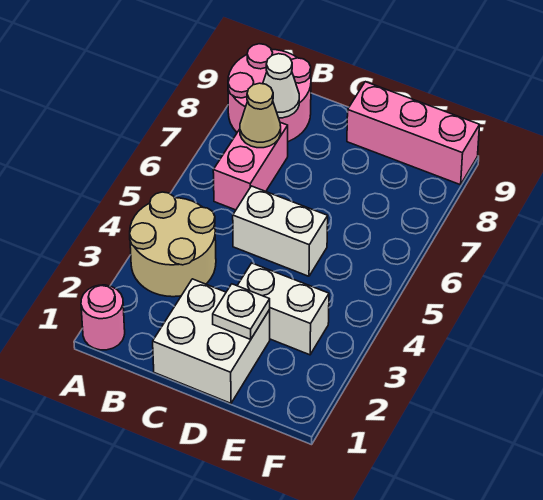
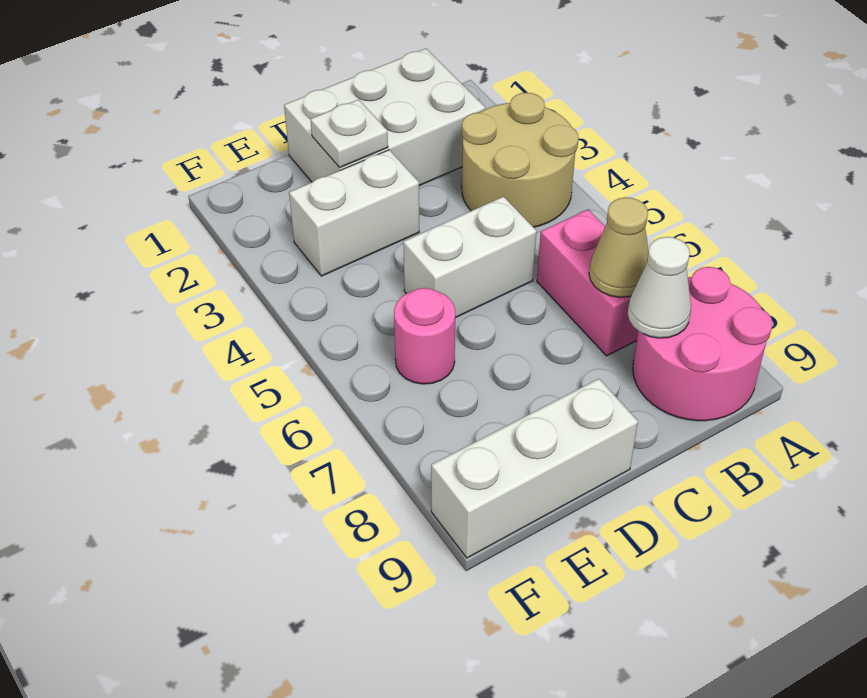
pink 1x1 round brick [81,285,125,350] -> pink 1x1 round brick moved to [394,288,455,384]
white 2x2 brick [153,279,270,403] -> white 2x3 brick [284,48,485,186]
pink 1x3 brick [347,82,480,185] -> white 1x3 brick [431,379,638,558]

